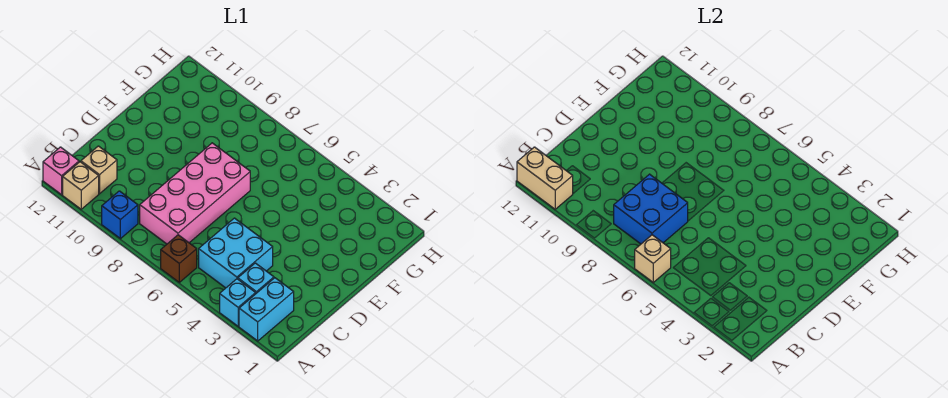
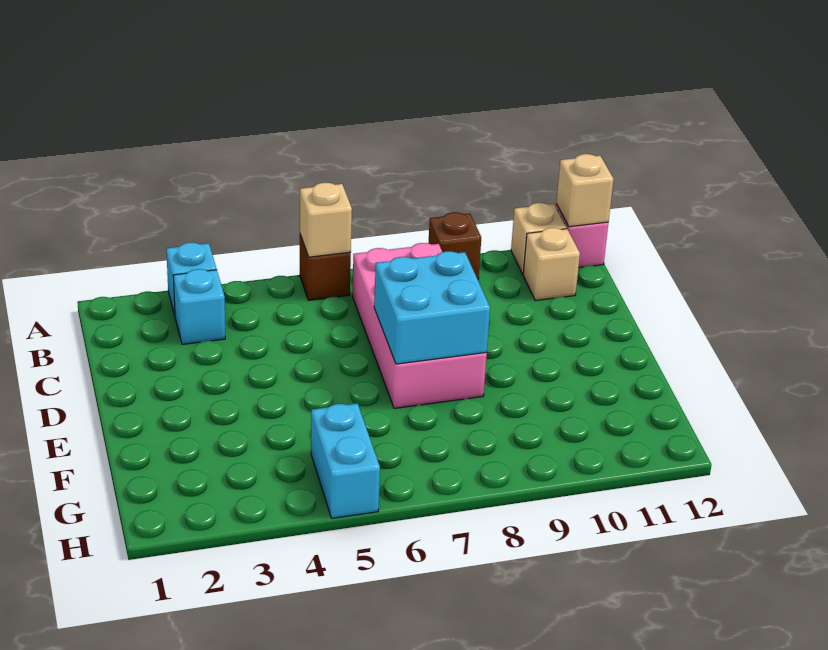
cyan 1x2 brick [239,278,294,341] -> cyan 1x2 brick moved to [311,403,380,518]
blue 1x1 brick [102,191,138,239] -> brown 1x1 brick [428,212,481,279]
tan 1x2 brick [517,147,573,209] -> tan 1x1 brick [556,154,614,227]
cyan 2x2 brick [199,218,273,288] -> cyan 2x2 brick moved to [374,251,490,364]
blue 2x2 brick [614,174,688,244] -> none

